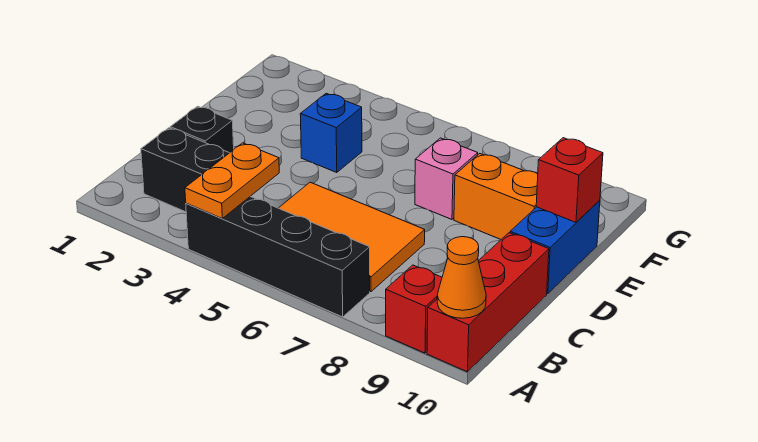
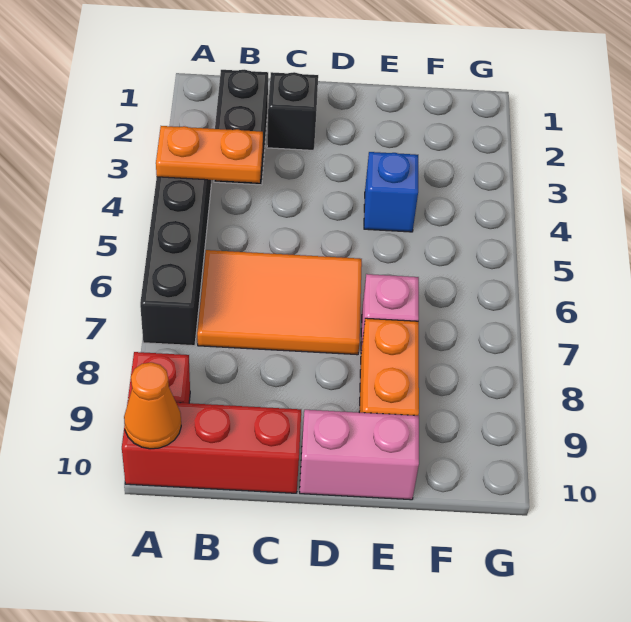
orange 2x3 tile [279,182,425,292] -> orange 2x3 tile turned to [197,250,362,355]
blue 1x2 brick [510,200,600,294] -> pink 1x2 brick [300,410,419,500]
red 1x1 brick [536,138,603,222] -> none

